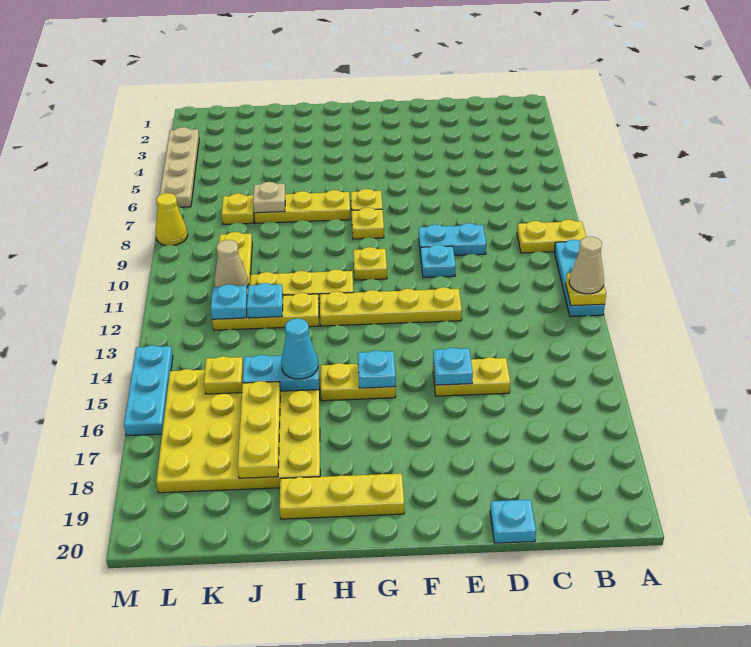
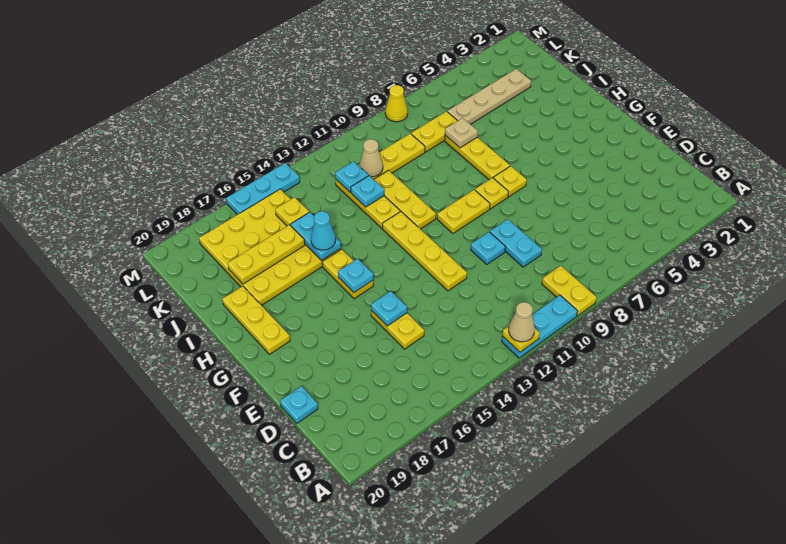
yellow 1x1 plate [353,247,387,280] -> yellow 1x2 plate [437,190,490,233]
yellow 1x1 plate [222,194,254,224] -> yellow 1x2 plate [411,111,457,152]
tan 1x4 plate [160,127,199,207] -> tan 1x4 plate moved to [447,69,531,124]

